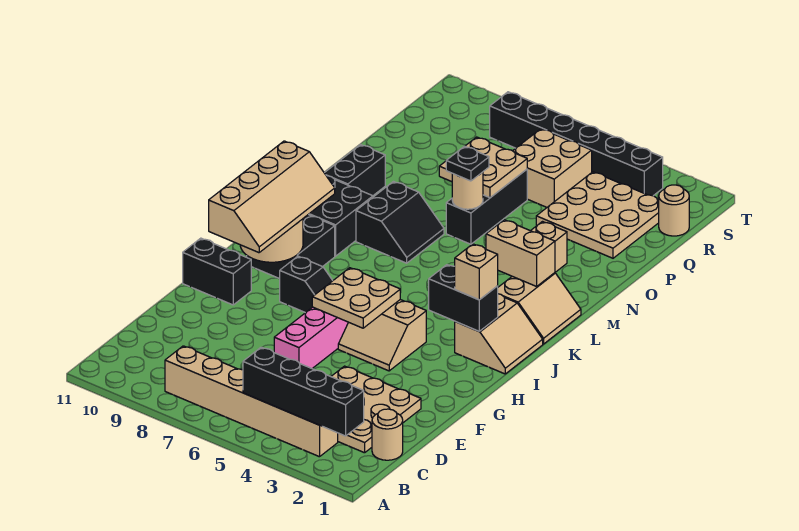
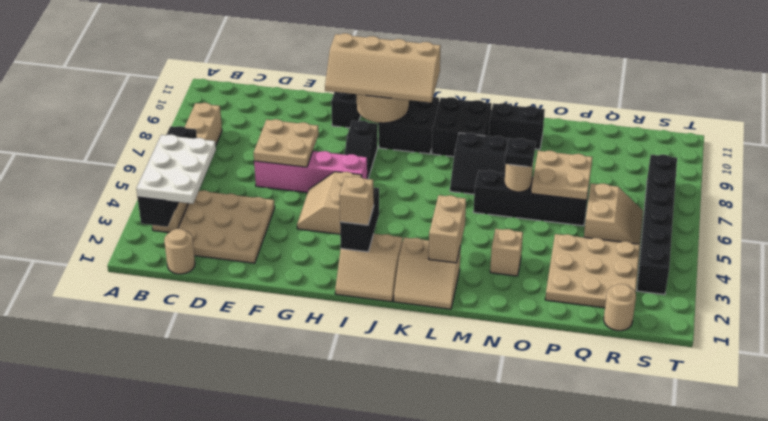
none -> white 2x3 plate [136,135,216,204]
tan 2x2 plate [312,268,400,328] -> tan 2x2 plate moved to [254,119,319,167]
black 1x3 brick [446,169,527,244] -> black 1x4 brick [473,170,589,226]
tan 2x2 brick [513,129,592,207] -> tan 2x2 slope [584,183,643,244]

